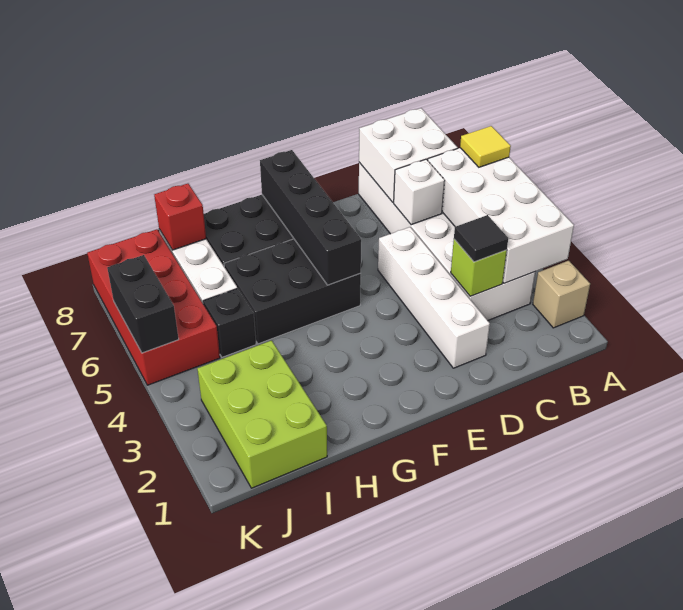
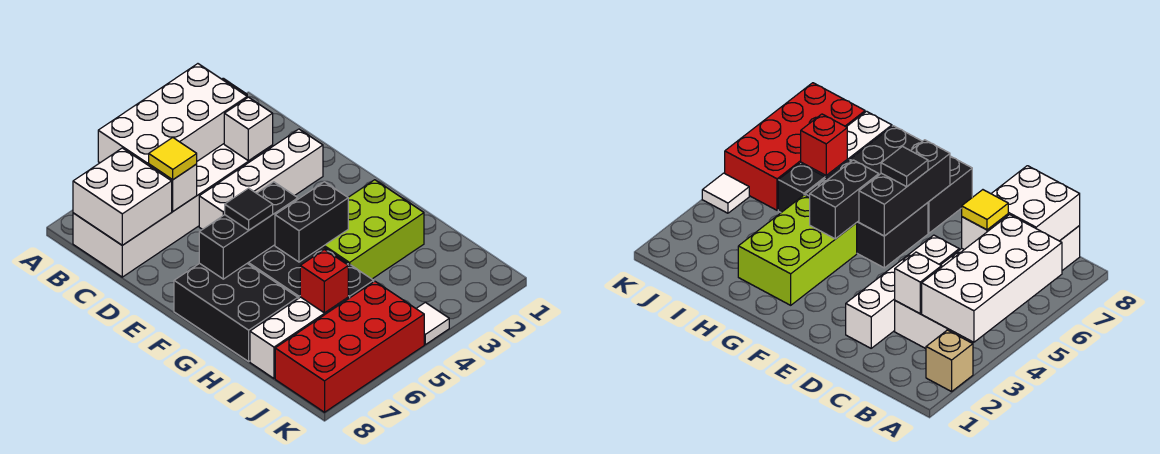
yellow 1x1 tile [460,126,511,167] -> yellow 1x1 tile moved to [149,138,197,180]
lime 1x1 brick [451,239,507,296] -> white 1x1 brick [224,97,273,161]
black 1x1 tile [454,215,508,262] -> black 1x1 tile moved to [225,188,273,230]
black 1x4 brick [260,150,361,285] -> black 1x3 brick [199,182,298,279]
lime 2x3 brick [197,340,327,488] -> lime 2x3 brick moved to [323,180,424,279]
red 1x1 brick [154,184,206,250] -> red 1x1 brick moved to [300,249,348,313]
none -> white 1x1 tile [416,302,449,345]
black 1x2 brick [107,255,179,353] -> black 1x2 brick moved to [275,182,348,262]

